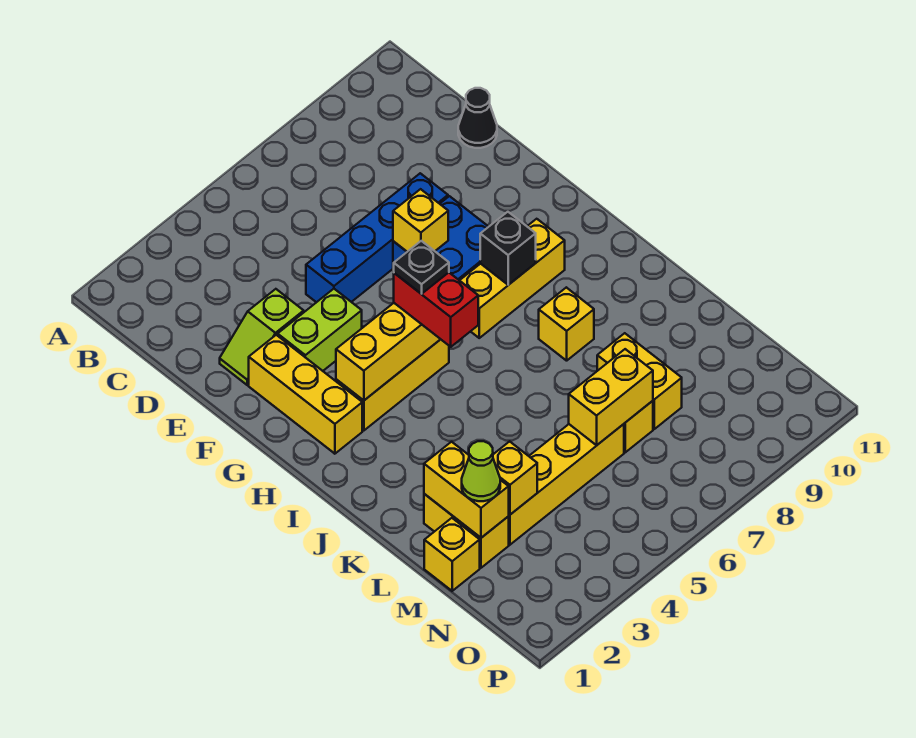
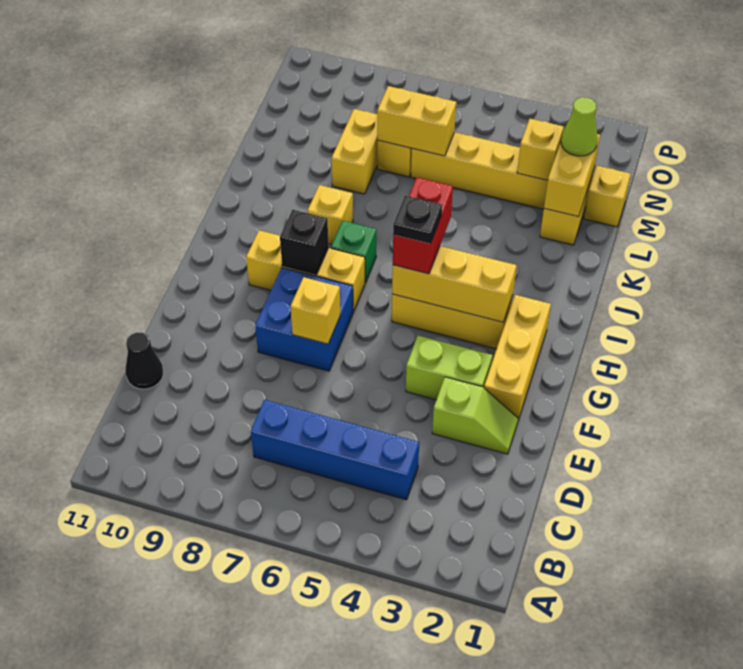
blue 1x4 brick [306,173,448,302] -> blue 1x4 brick moved to [251,400,419,500]
none -> green 1x1 brick [331,221,376,283]

